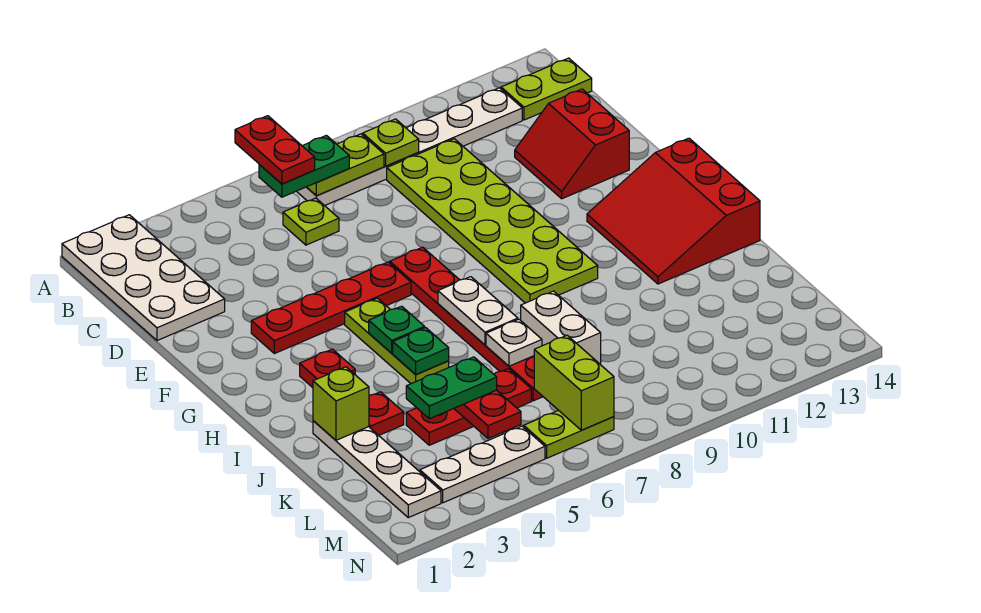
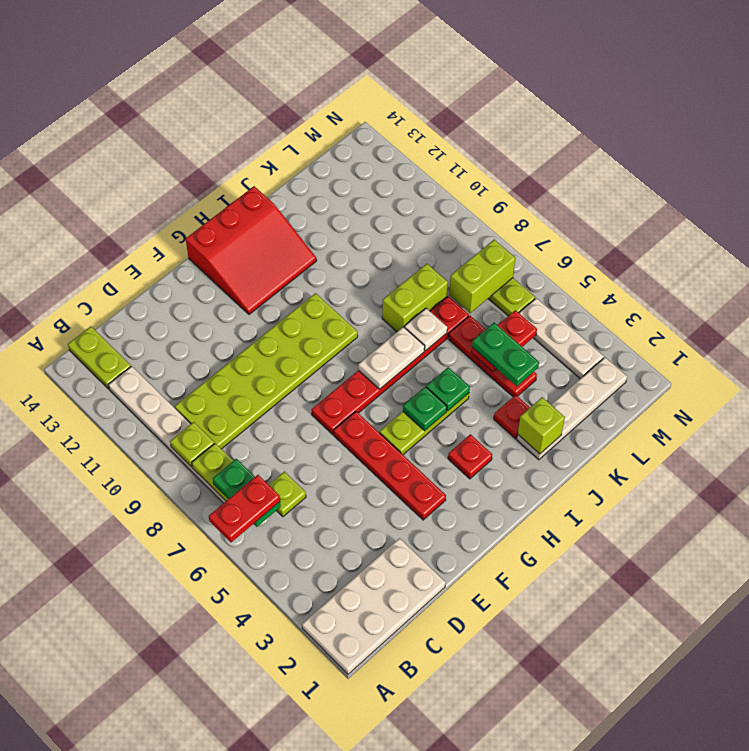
red 2x2 slope [515,89,629,199] -> none
white 1x2 brick [521,291,601,365] -> lime 1x2 brick [382,264,448,332]

